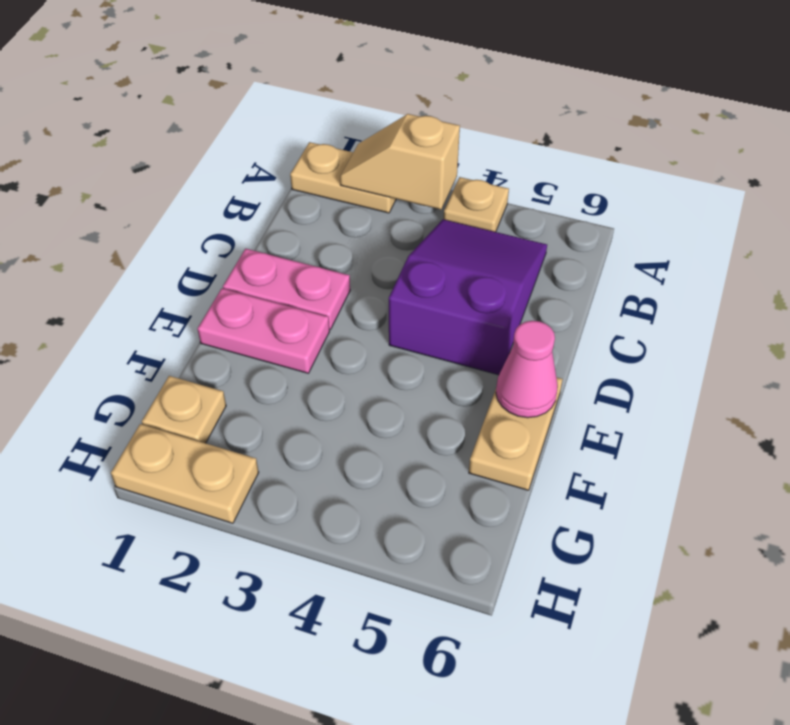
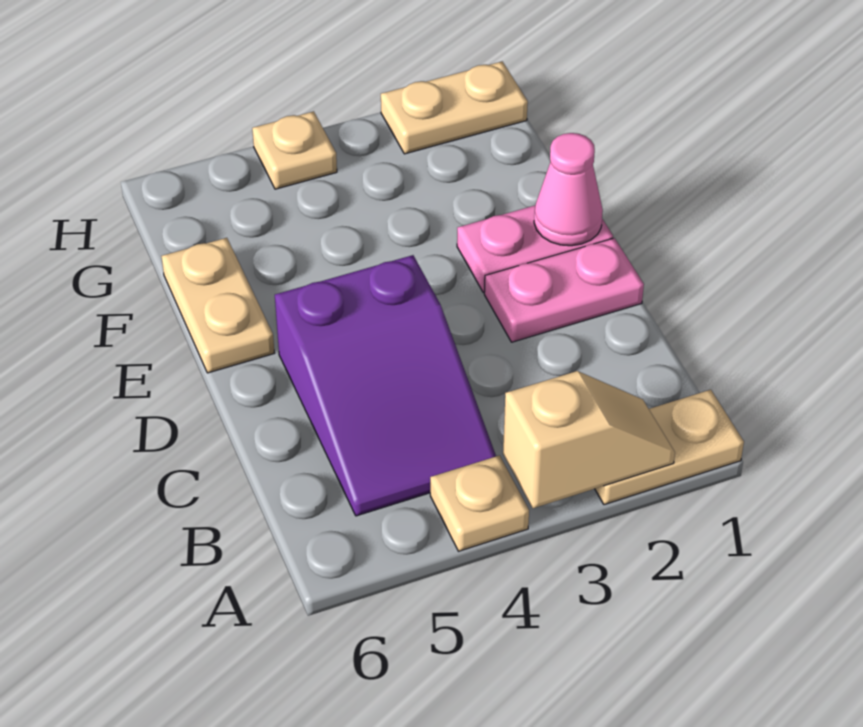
pink 1x1 cone [496,321,558,418] -> pink 1x1 cone moved to [534,133,603,246]
tan 1x1 plate [142,376,226,443] -> tan 1x1 plate moved to [252,111,337,189]

